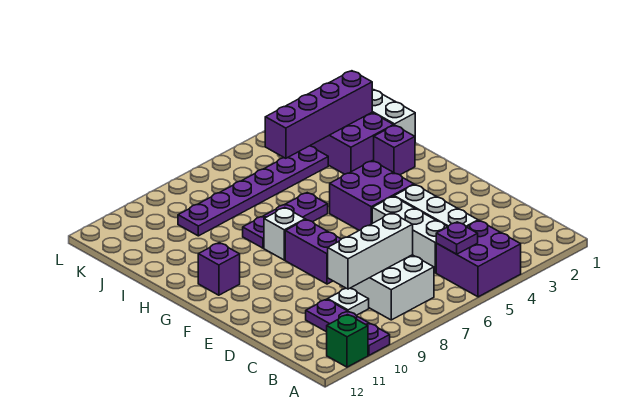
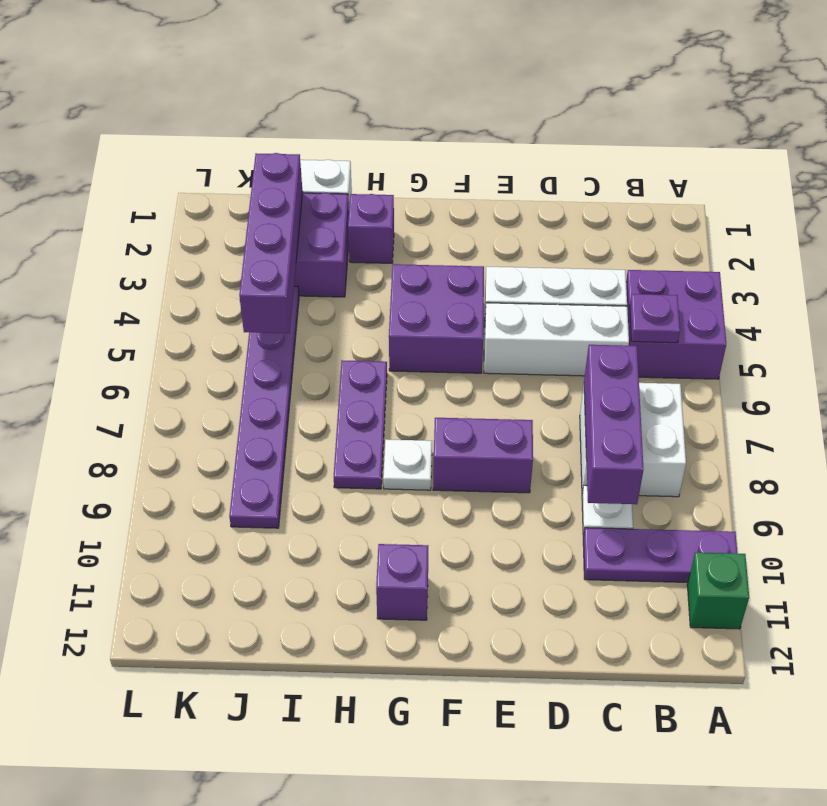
white 1x3 brick [328,213,413,289] -> purple 1x3 brick [584,345,644,504]
white 1x1 brick [264,208,305,260] -> white 1x1 plate [383,439,432,490]

